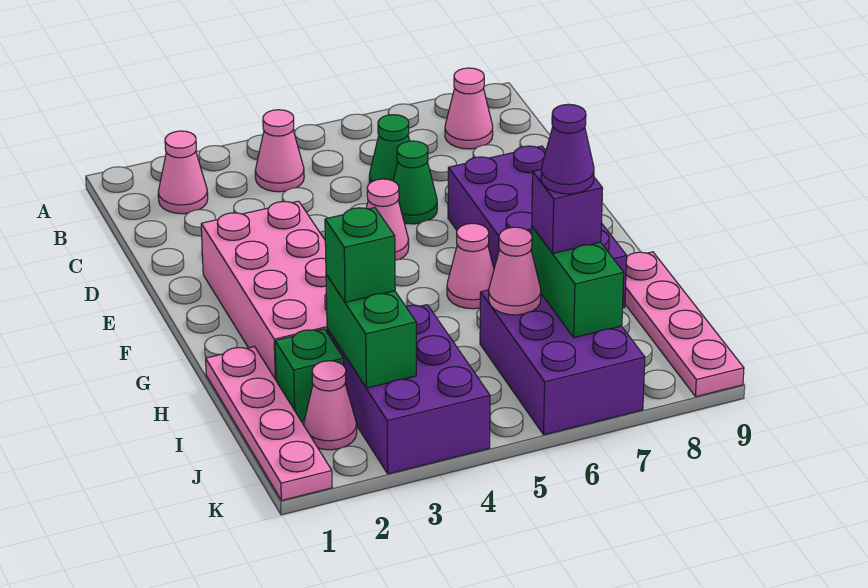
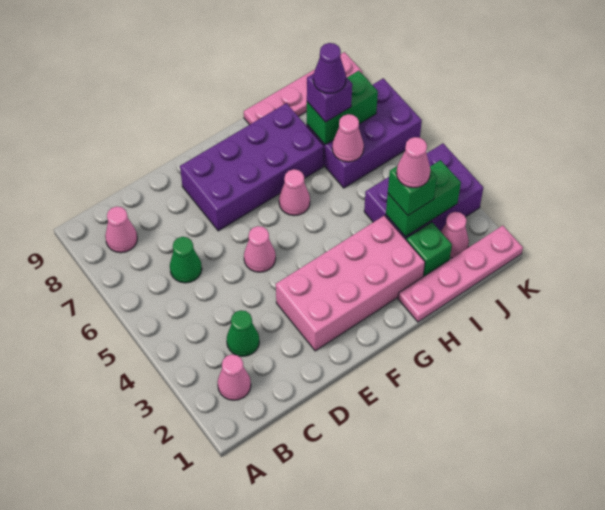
pink 1x1 cone [255,110,304,192] -> pink 1x1 cone moved to [396,137,431,188]
green 1x1 cone [393,141,437,224] -> green 1x1 cone moved to [227,310,259,356]

